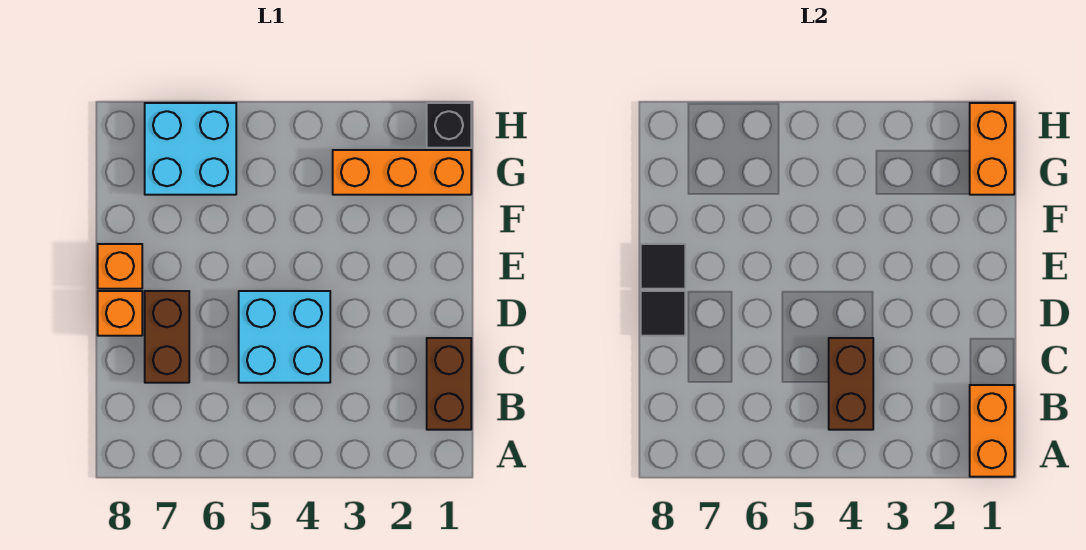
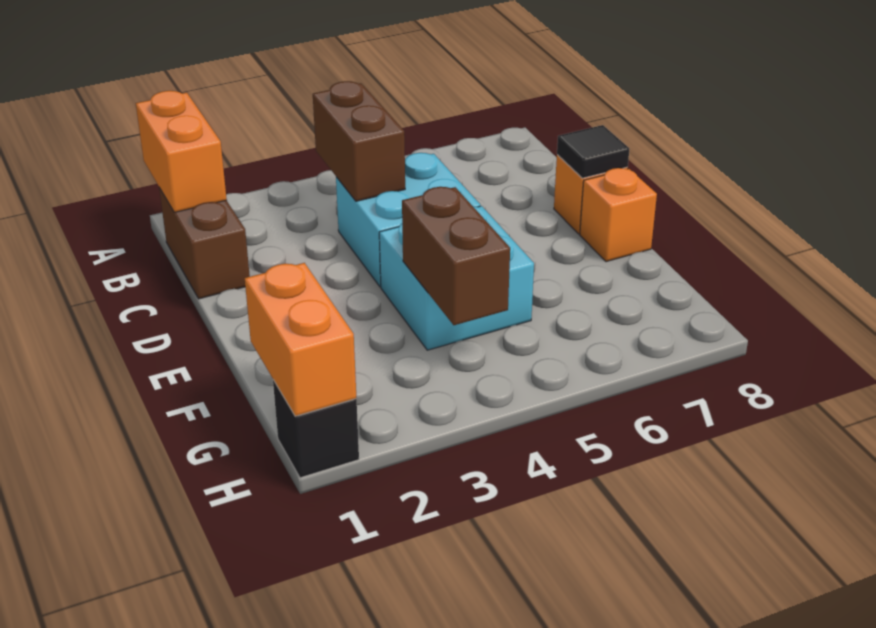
brown 1x2 brick [145,291,189,383] -> brown 1x2 brick moved to [402,187,510,325]
black 1x1 tile [641,244,685,289] -> none
orange 1x3 brick [333,150,471,195] -> none
cyan 2x2 brick [145,103,236,195] -> cyan 2x2 brick moved to [379,206,534,350]

